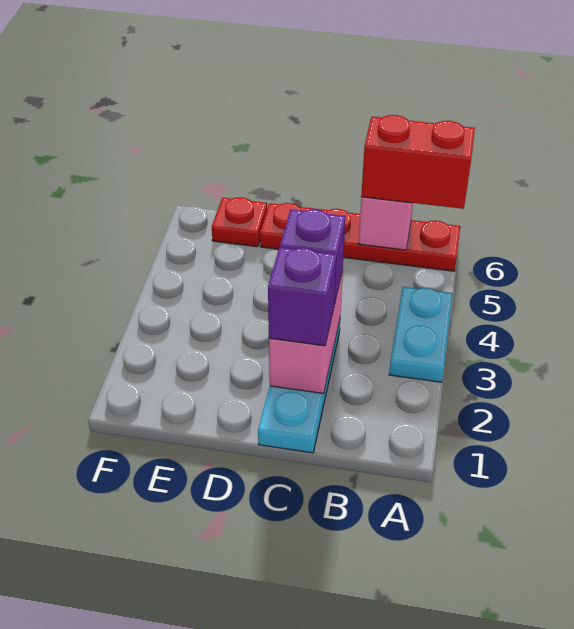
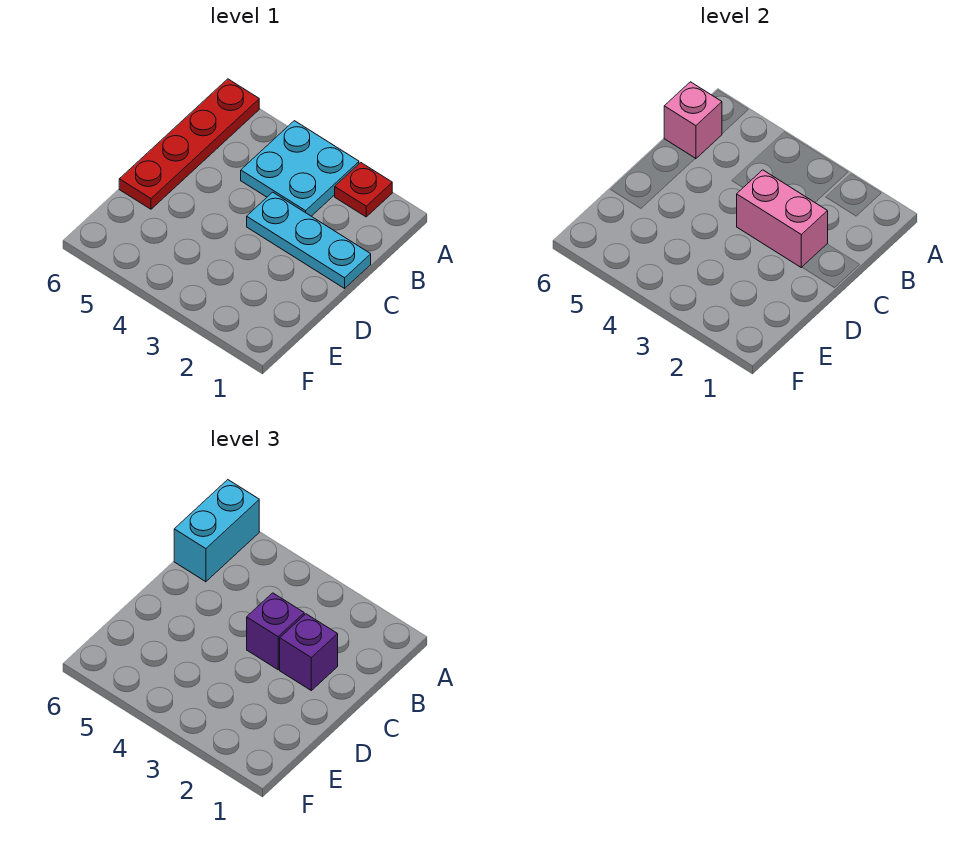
cyan 1x2 plate [389,287,453,382] -> cyan 2x2 plate [241,121,359,216]
red 1x2 brick [361,115,475,209] -> cyan 1x2 brick [174,480,259,582]
red 1x1 plate [212,197,267,247] -> red 1x1 plate moved to [335,163,392,217]

